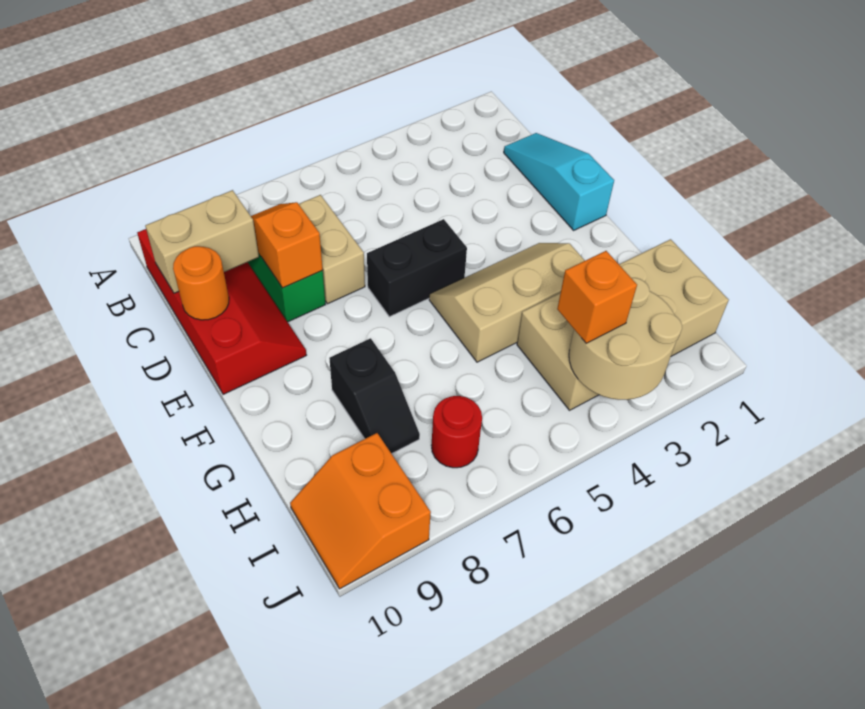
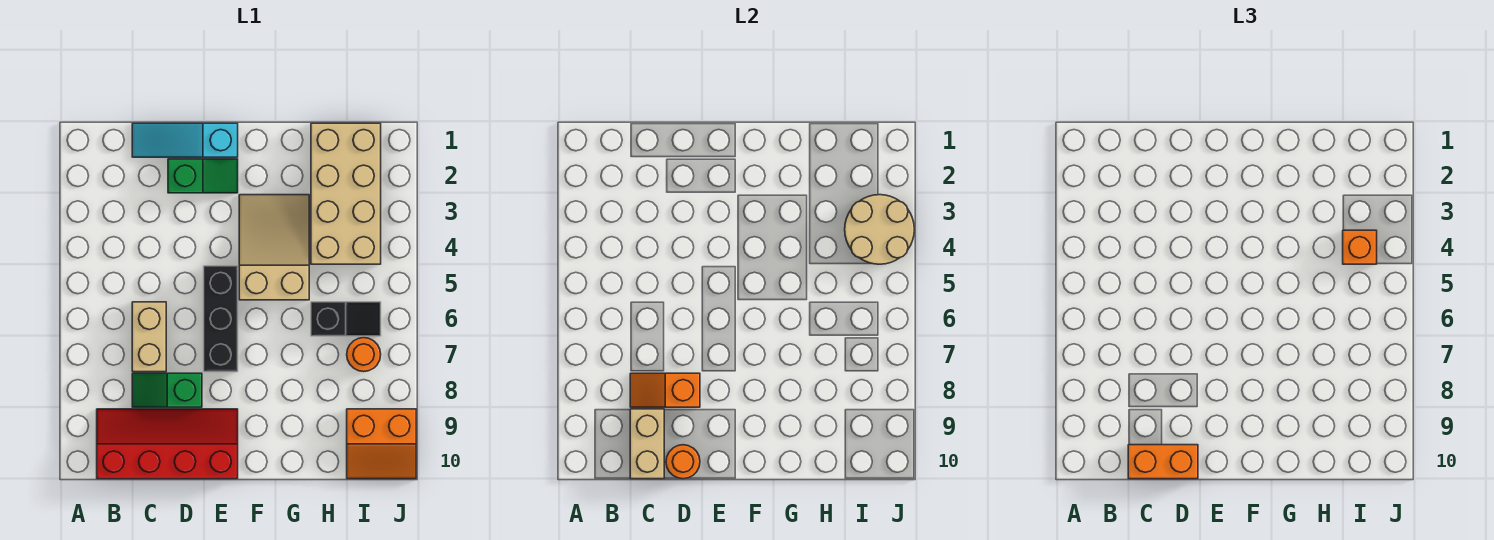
tan 1x2 brick [299,195,365,304] -> tan 1x2 brick turned to [132,302,166,372]
none -> orange 1x2 brick [1128,445,1198,479]
none -> green 1x2 slope [168,159,238,193]
black 1x2 brick [367,219,467,317] -> black 1x3 brick [204,266,238,372]
tan 2x3 slope [429,243,585,362] -> tan 2x3 slope turned to [239,195,309,300]
black 1x2 slope [329,338,420,454] -> black 1x2 slope moved to [311,302,381,336]
red 1x1 round brick [431,396,482,468] -> orange 1x1 round brick [347,338,381,372]

